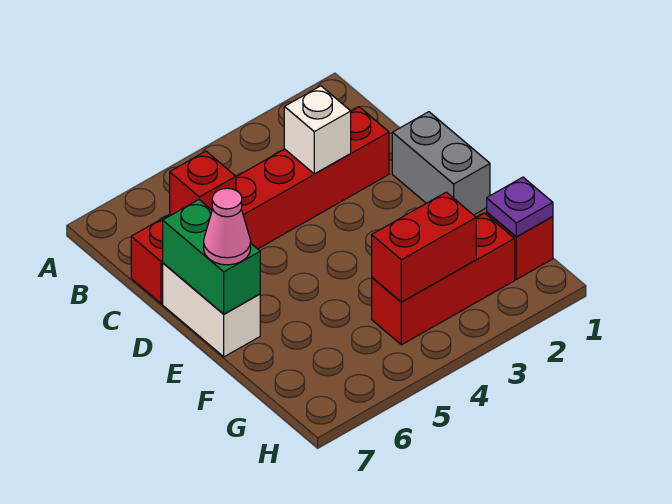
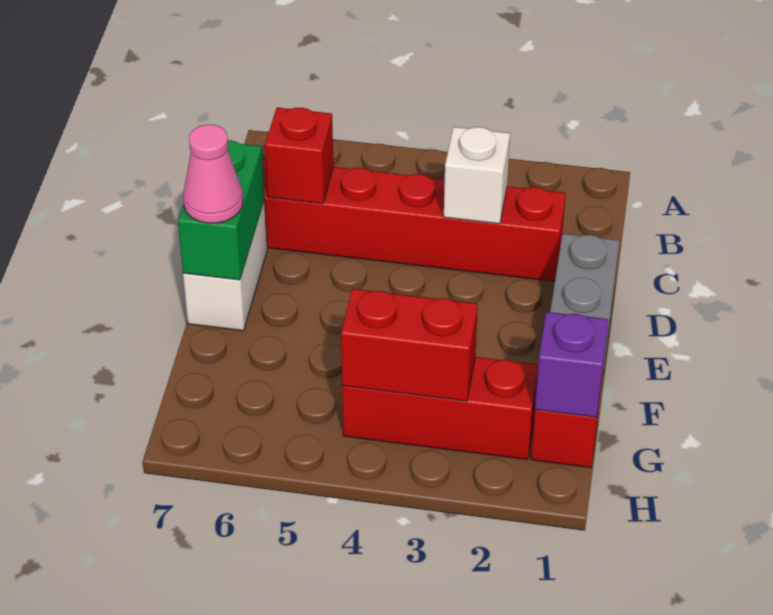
purple 1x1 plate [487,177,553,237] -> purple 1x1 brick [535,312,608,417]

